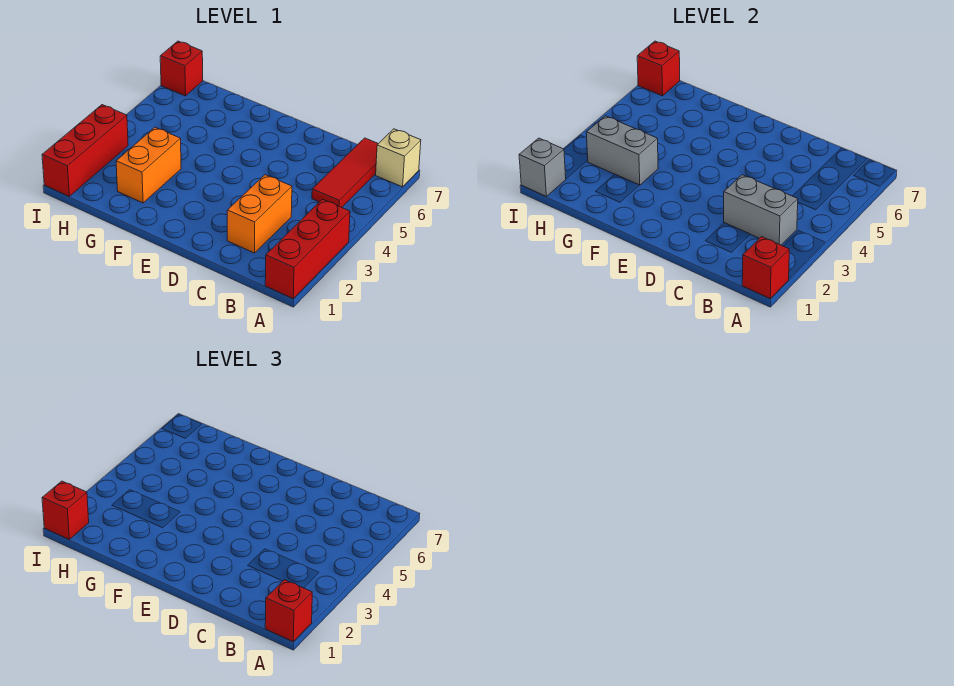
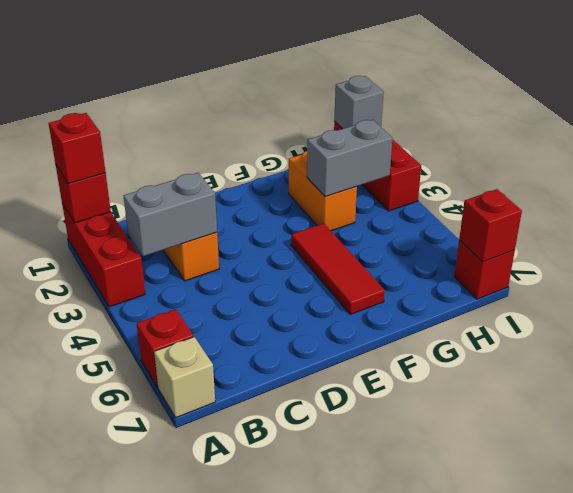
red 1x3 tile [312,138,378,207] -> red 1x3 tile moved to [291,223,385,314]
red 1x1 brick [42,481,89,539] -> red 1x1 brick moved to [137,309,194,388]

